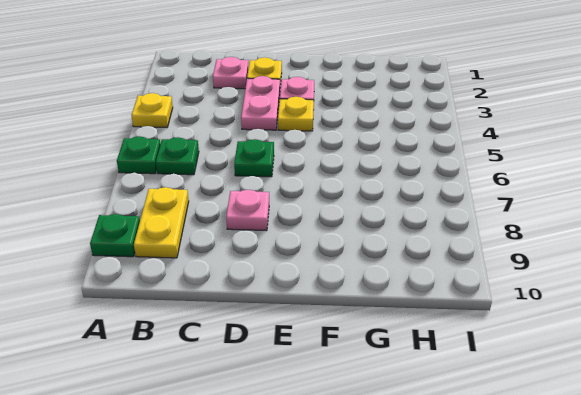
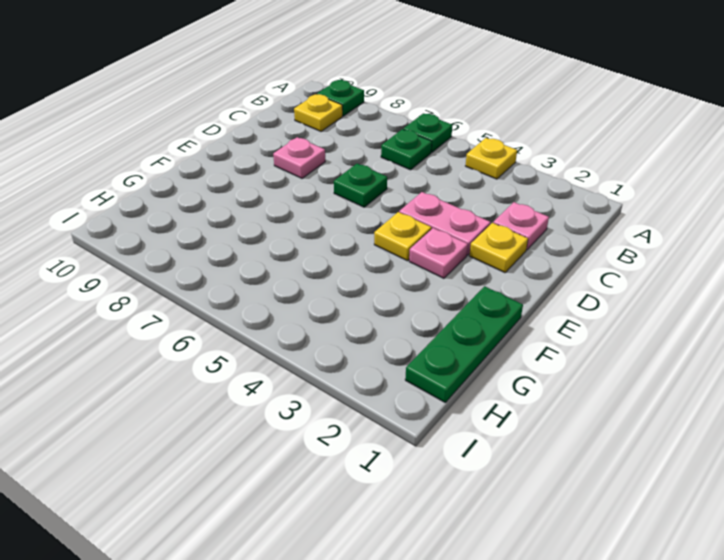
yellow 1x2 plate [134,187,189,258] -> yellow 1x1 plate [294,94,342,131]
none -> green 1x3 plate [405,286,523,402]

